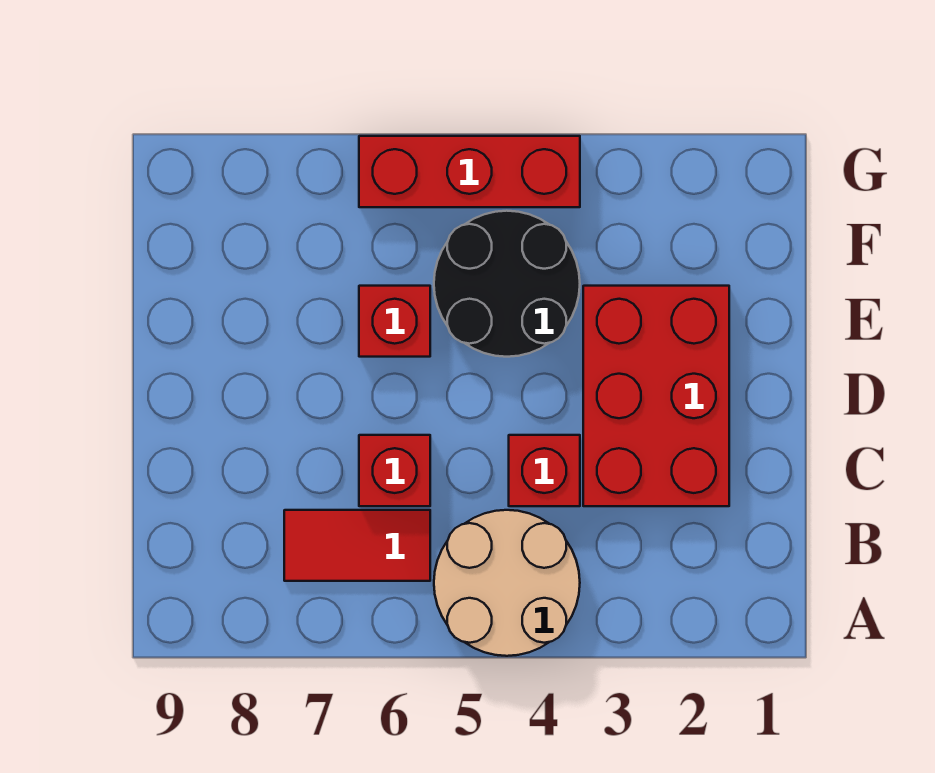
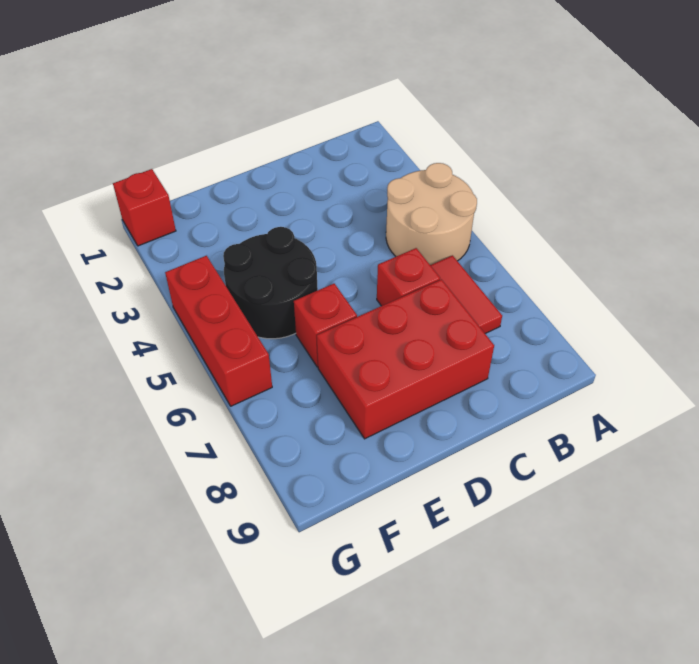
red 2x3 brick [583,286,729,506] -> red 2x3 brick moved to [317,279,494,439]
red 1x1 brick [509,435,580,506] -> red 1x1 brick moved to [113,169,176,246]

